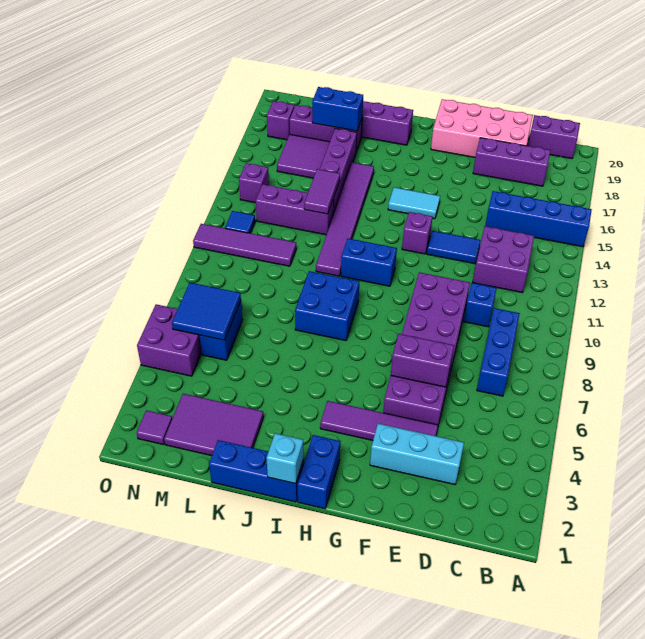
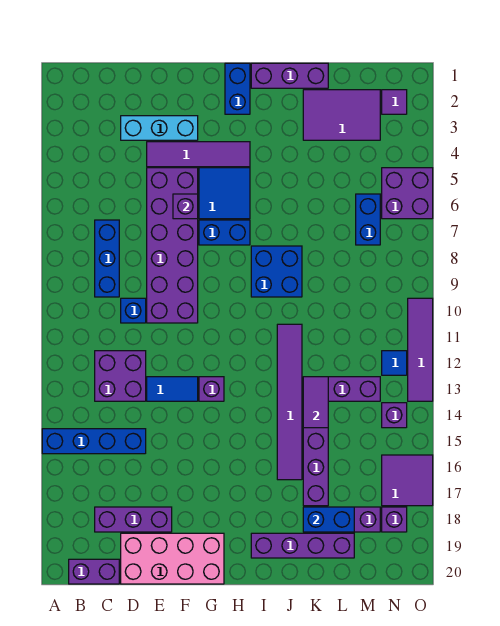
purple 1x2 brick [391,334,454,387] -> purple 1x1 brick [173,194,198,219]
cyan 1x2 tile [388,187,440,219] -> none
blue 1x2 brick [341,239,397,286] -> blue 1x2 brick moved to [199,220,250,245]
blue 1x3 brick [209,440,304,502] -> purple 1x3 brick [251,63,328,88]
cyan 1x1 brick [266,433,304,484] -> none
purple 1x4 tile [193,224,296,266] -> purple 1x4 tile turned to [408,298,433,401]
purple 2x2 tile [277,134,330,178] -> purple 2x2 tile moved to [382,455,433,506]
blue 2x2 tile [172,283,241,340] -> blue 2x2 tile moved to [199,168,250,219]

